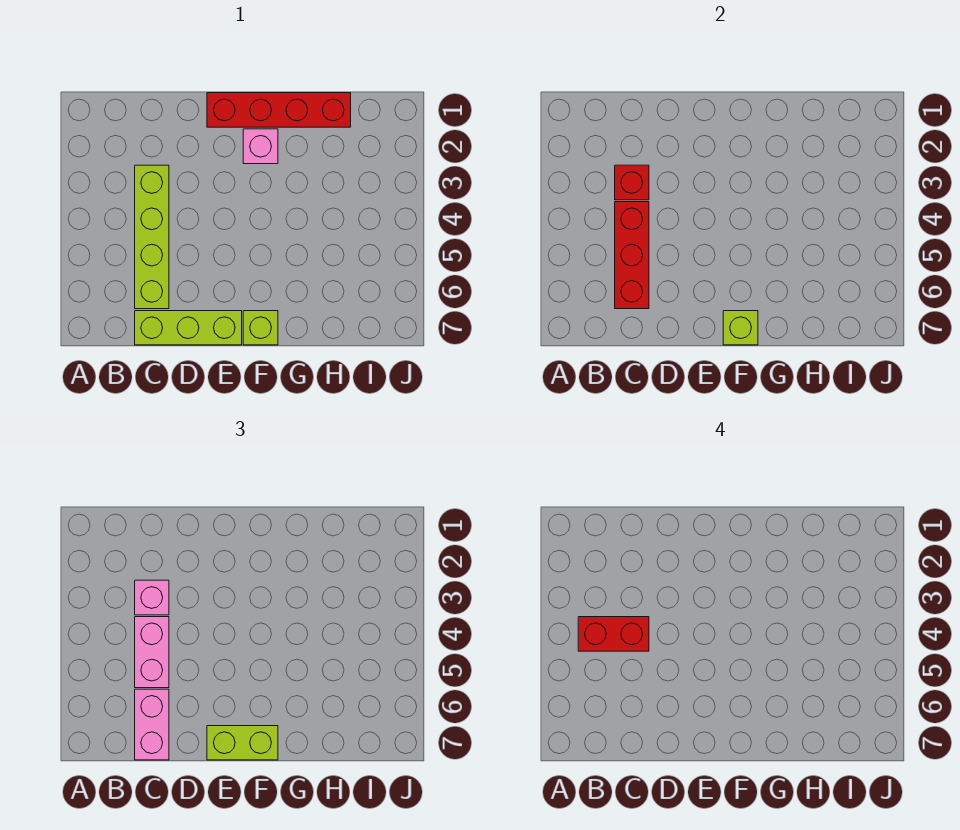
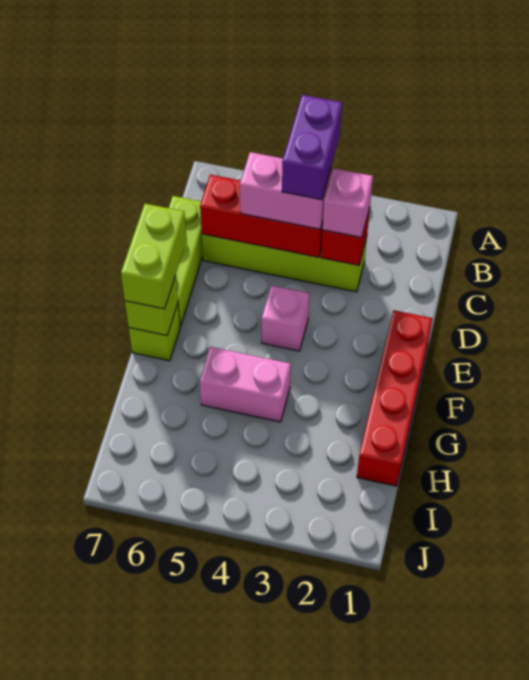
red 1x2 brick [578,617,649,651] -> purple 1x2 brick [282,95,342,200]
pink 1x2 brick [135,689,169,760] -> pink 1x2 brick moved to [200,347,291,422]
pink 1x1 brick [243,129,278,164] -> pink 1x1 brick moved to [262,285,310,351]

